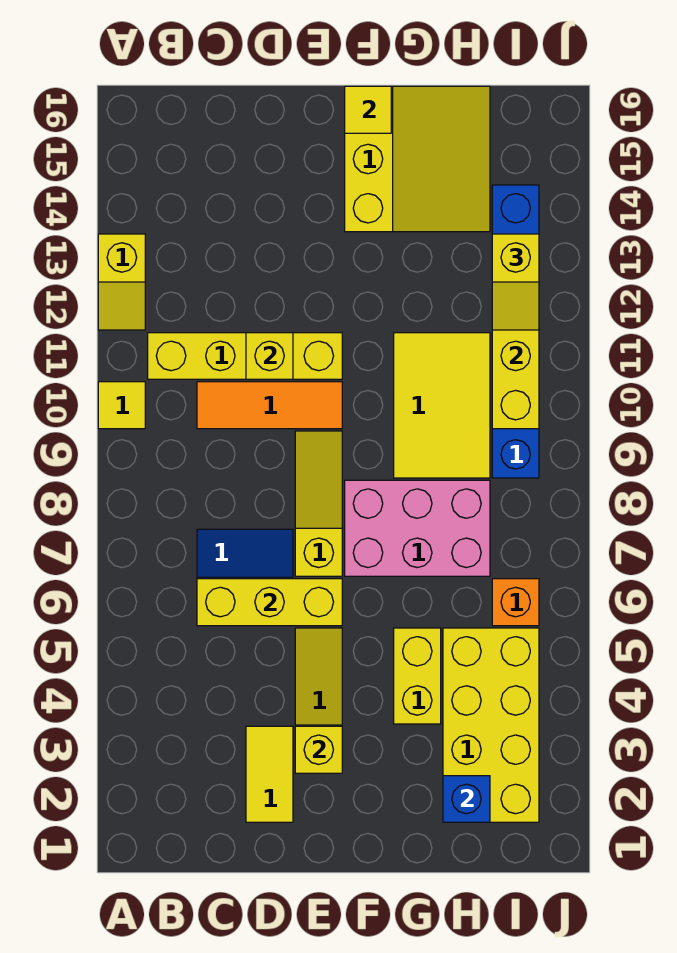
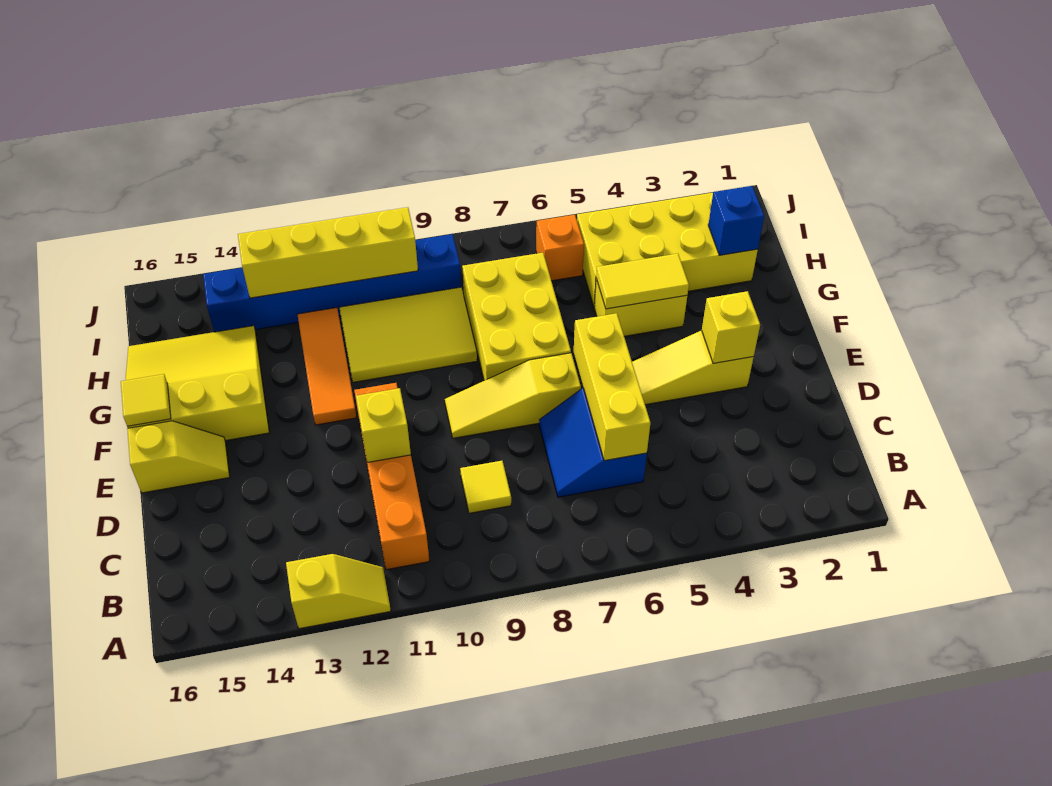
yellow 1x1 tile [98,382,145,429] -> yellow 1x1 tile moved to [460,461,511,513]
yellow 1x4 brick [148,333,342,379] -> orange 1x4 brick [354,383,429,570]
orange 1x3 tile [197,382,342,429] -> orange 1x3 tile moved to [297,308,357,425]
yellow 1x2 tile [246,726,293,822] -> yellow 1x2 tile moved to [596,254,689,309]
pink 2x3 brick [345,480,490,576] -> yellow 2x3 brick [462,253,571,381]
yellow 1x2 slope [492,234,539,330] -> yellow 1x2 slope moved to [127,421,230,493]

